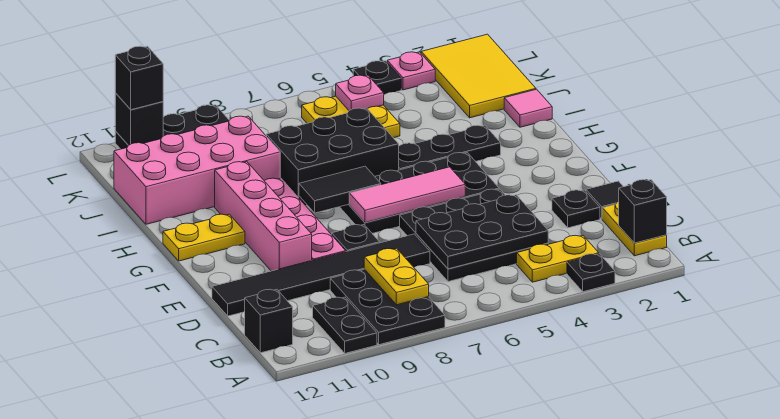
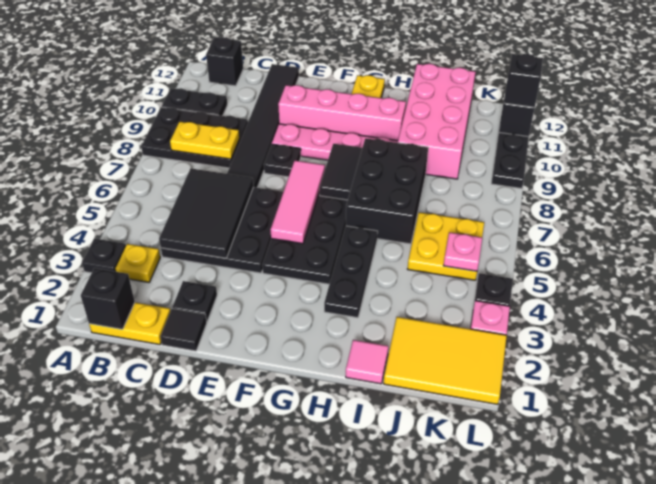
yellow 1x2 plate [517,235,599,282] -> yellow 1x1 plate [115,244,160,282]
black 2x3 plate [416,195,548,269] -> black 2x3 tile [159,168,253,258]

